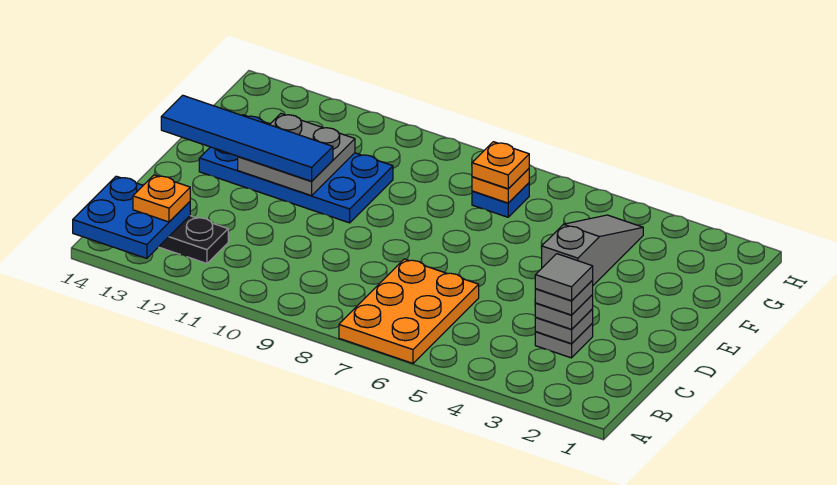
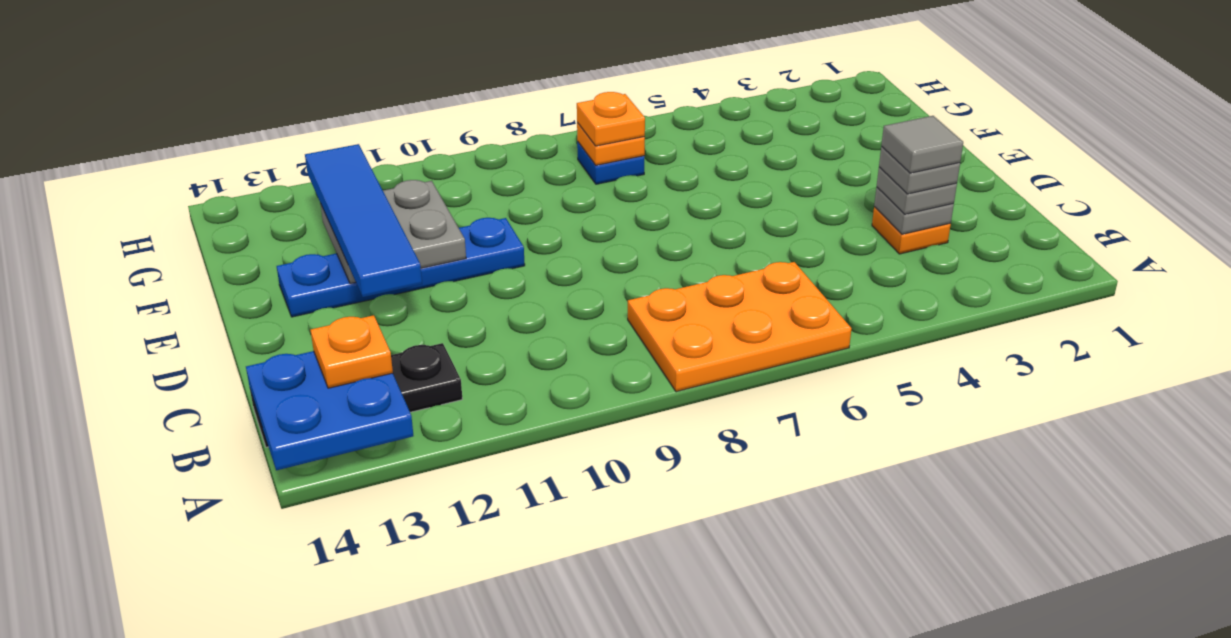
orange 2x3 plate [339,259,479,363] -> orange 2x3 plate turned to [628,262,851,392]
grey 1x1 plate [535,323,593,358] -> orange 1x1 plate [872,207,951,254]
grey 1x3 slope [542,215,643,285] -> none
blue 2x4 plate [199,115,393,223] -> blue 1x4 plate [277,218,525,317]
blue 1x4 tile [161,95,333,181] -> blue 1x4 tile turned to [305,144,422,297]

